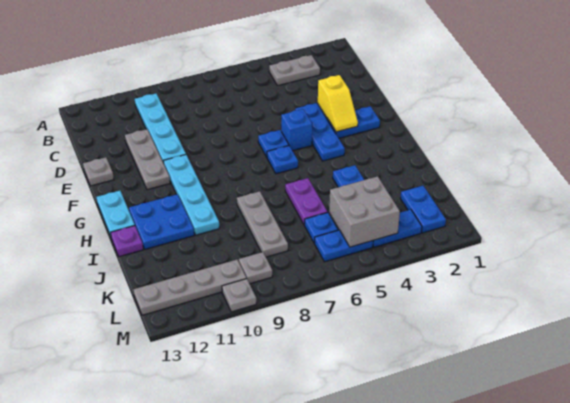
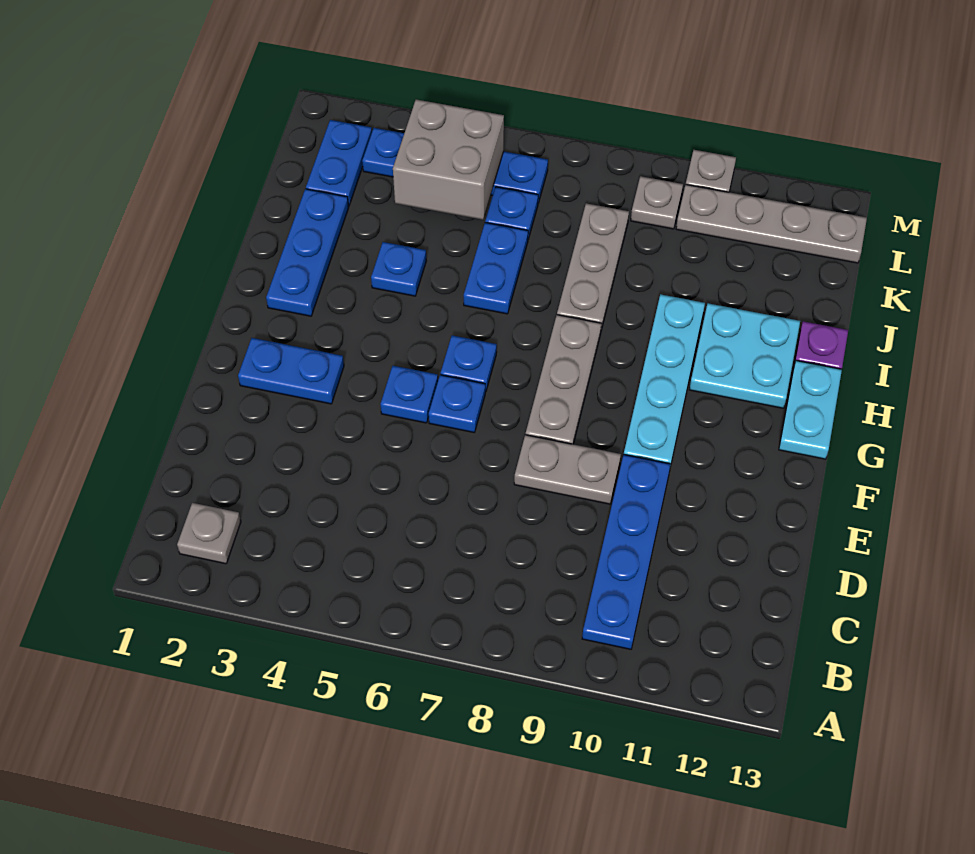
grey 1x2 plate [269,55,320,86] -> grey 1x2 plate moved to [514,435,621,504]
cyan 1x4 plate [135,94,186,163] -> blue 1x4 plate [582,455,671,649]
grey 1x3 plate [125,129,170,190] -> grey 1x3 plate moved to [526,315,601,444]
yellow 1x2 slope [318,75,358,132] -> none
blue 1x3 plate [295,103,345,161] -> blue 1x3 plate moved to [266,189,349,316]
grey 1x1 plate [83,157,114,186] -> grey 1x1 plate moved to [177,503,241,564]
blue 1x1 brick [281,109,312,151] -> blue 1x1 plate [381,366,438,423]
blue 2x2 plate [129,194,194,249] -> cyan 2x2 plate [689,303,800,408]
purple 1x2 plate [285,178,327,225] -> blue 1x2 plate [464,223,528,314]

